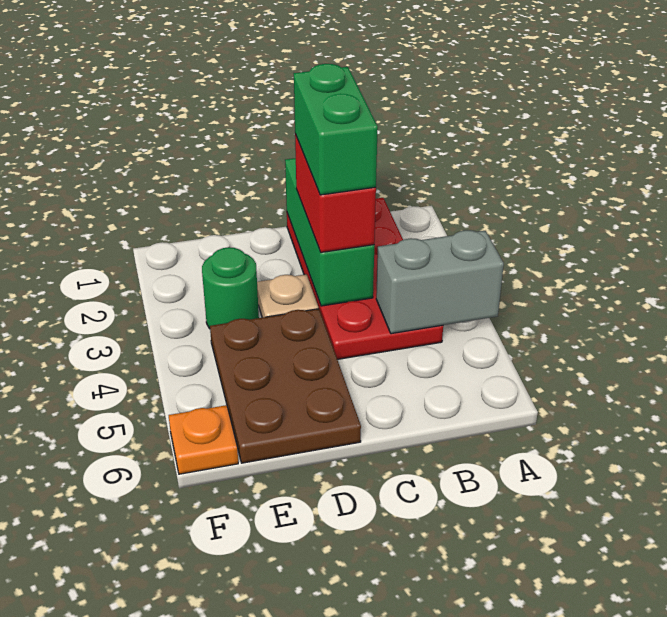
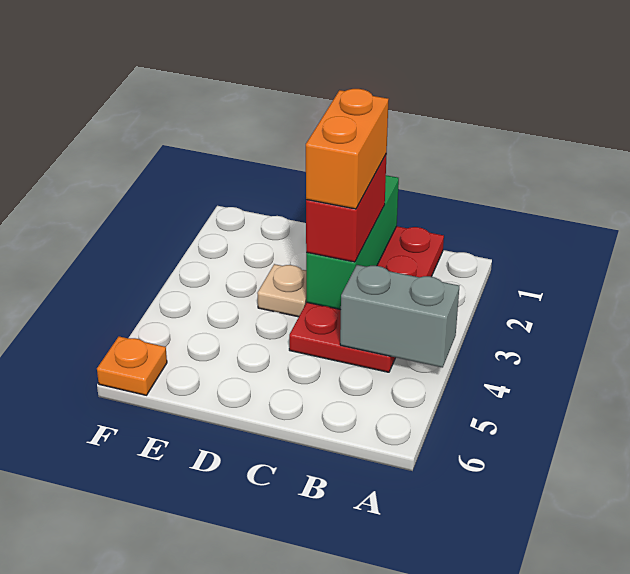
green 1x2 brick [294,64,378,195] -> orange 1x2 brick [306,89,389,209]
brown 2x3 plate [210,309,361,463] -> none
green 1x1 round brick [202,247,259,329] -> none

